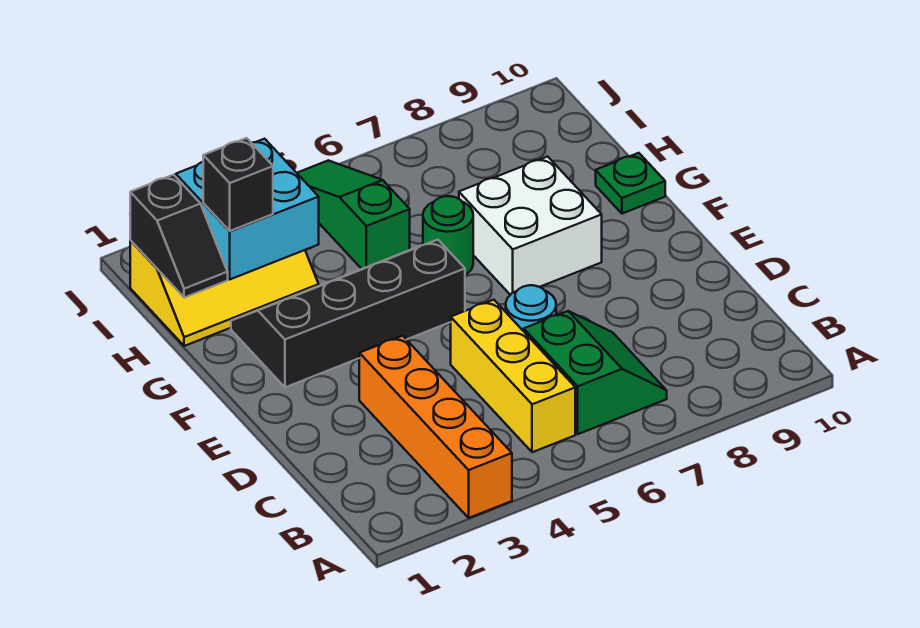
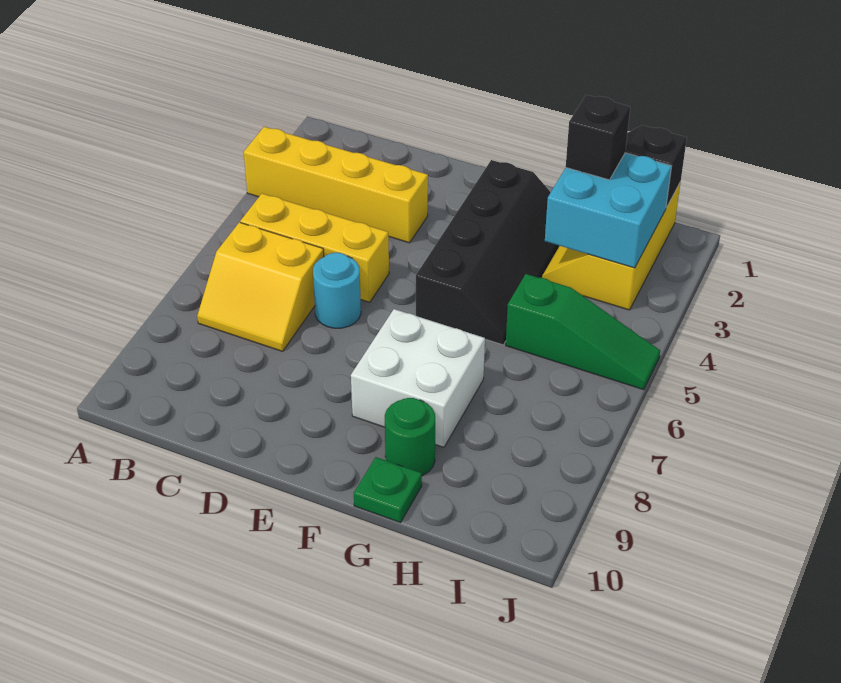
orange 1x4 brick [359,336,512,518] -> yellow 1x4 brick [244,127,428,243]
green 2x2 slope [524,311,667,434] -> yellow 2x2 slope [197,222,324,351]
green 1x1 round brick [423,196,473,275] -> green 1x1 round brick moved to [385,398,435,476]

